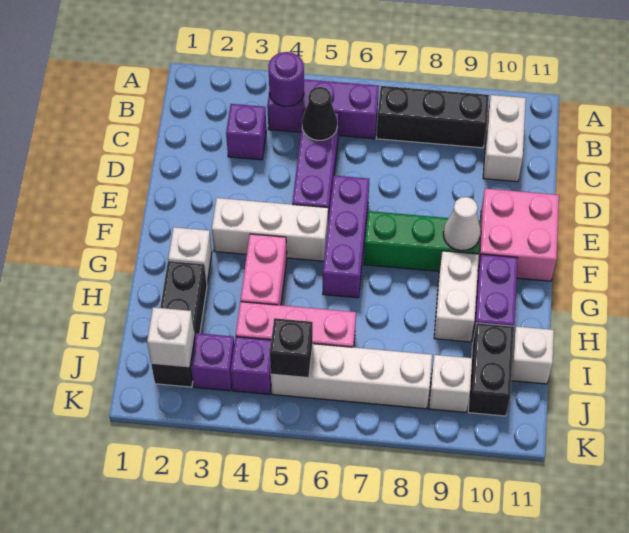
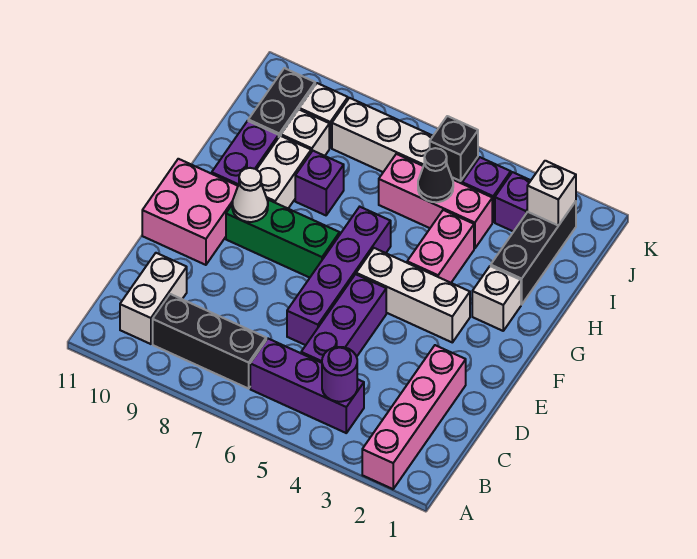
none -> pink 1x4 brick [362,345,466,489]
purple 1x1 brick [226,104,266,160] -> purple 1x1 brick moved to [295,151,344,215]
black 1x1 cone [302,87,337,140] -> black 1x1 cone moved to [418,148,453,202]
purple 1x3 brick [323,176,369,298] -> purple 1x4 brick [287,207,391,345]
white 1x1 brick [511,326,554,384] -> white 1x1 brick moved to [281,109,329,156]

